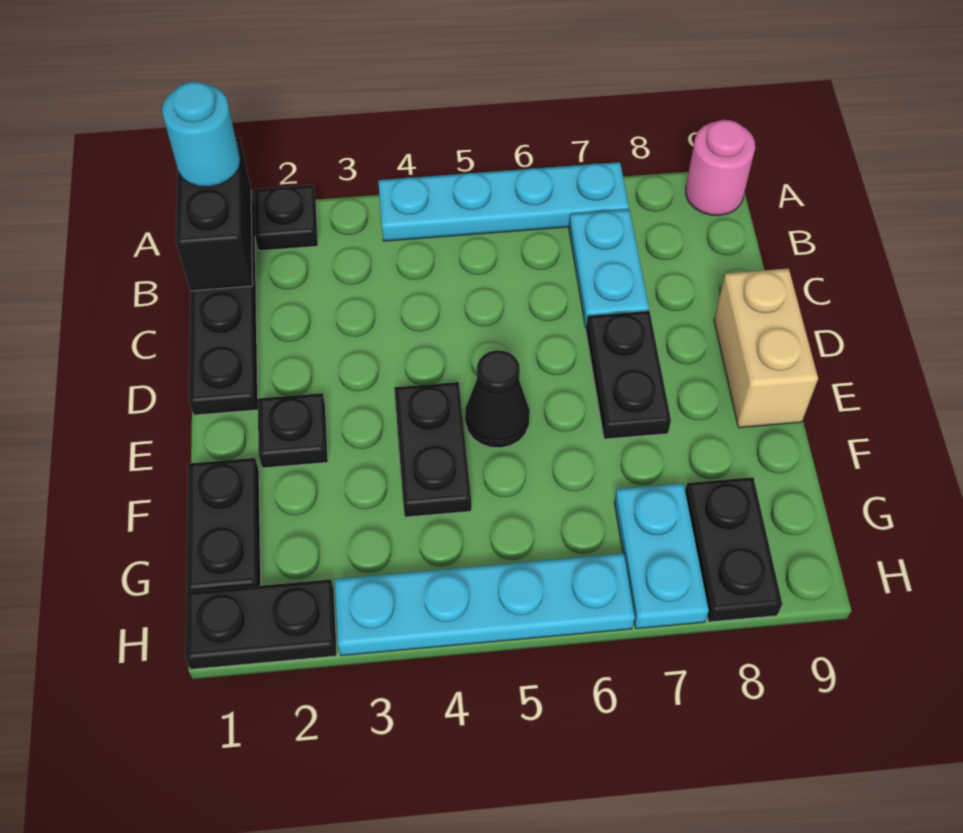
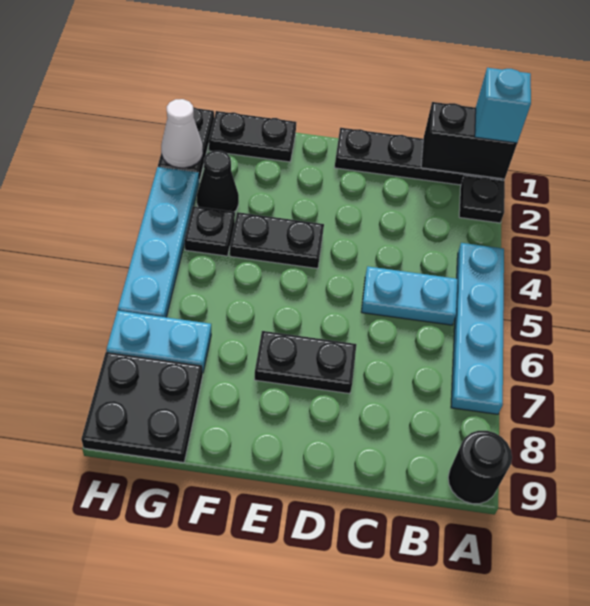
cyan 1x1 round brick [162,82,240,187] -> cyan 1x1 brick [475,68,531,143]
pink 1x1 round brick [686,120,755,216] -> black 1x1 round brick [448,431,512,504]
cyan 1x2 plate [569,209,649,328] -> cyan 1x2 plate moved to [361,267,457,325]
tan 1x2 brick [714,268,818,428] -> none
black 1x1 plate [258,393,328,468] -> black 1x1 plate moved to [184,206,235,256]
black 1x1 cone [465,350,530,448] -> black 1x1 cone moved to [197,151,239,212]
black 1x2 plate [685,477,782,622] -> black 2x2 plate [81,352,203,462]
none -> white 1x1 cone [161,99,203,168]

